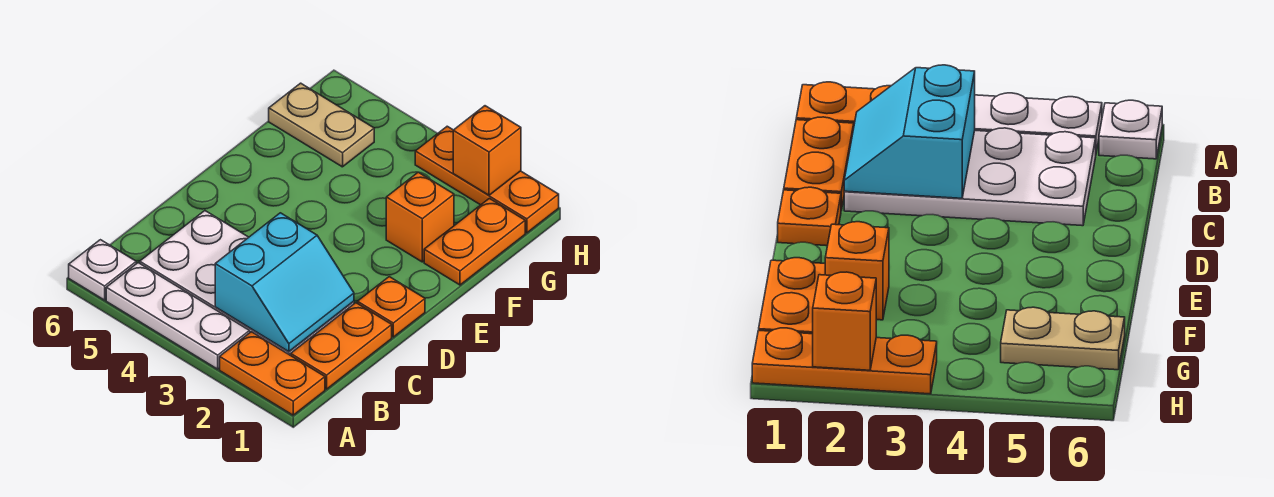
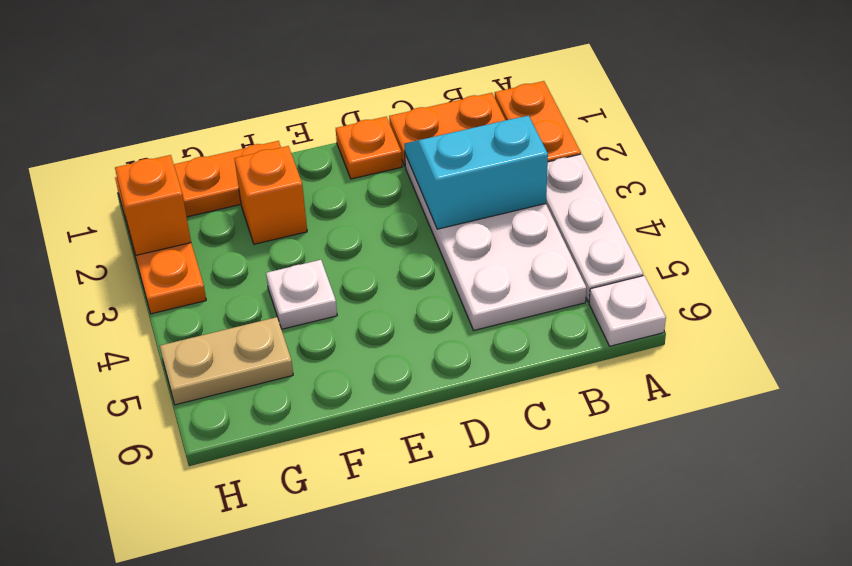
none -> white 1x1 plate [266,260,337,329]
tan 1x2 plate [269,83,374,167] -> tan 1x2 plate turned to [160,317,293,405]

